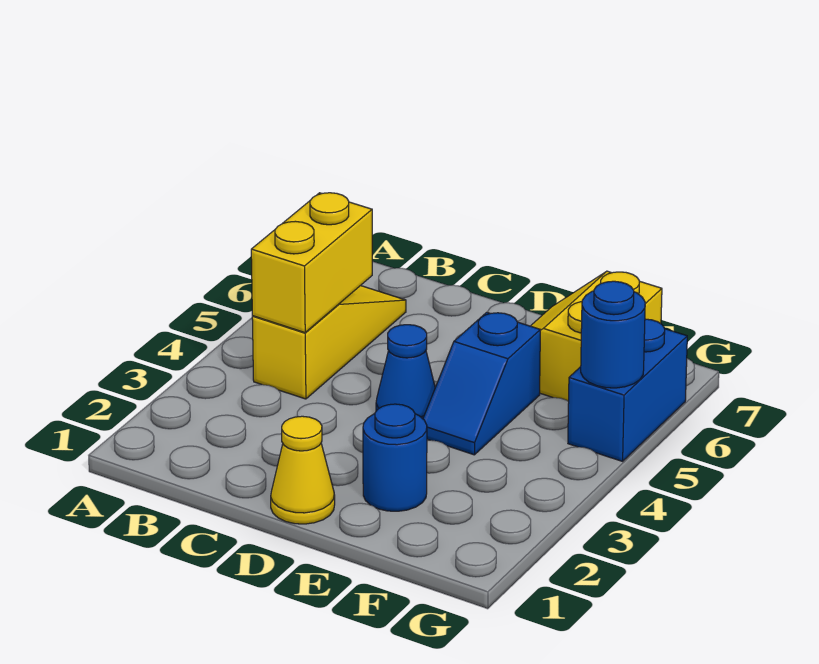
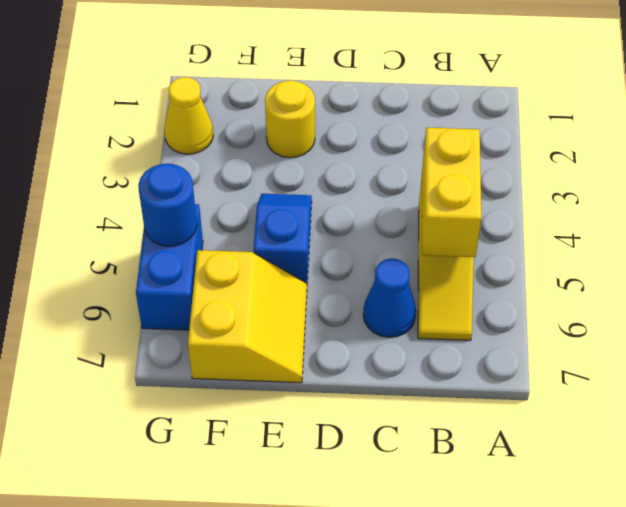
yellow 1x1 cone [271,416,335,524] -> yellow 1x1 cone moved to [164,77,213,154]
blue 1x1 cone [376,325,435,419] -> blue 1x1 cone moved to [363,259,416,337]
blue 1x1 round brick [363,404,427,511] -> yellow 1x1 round brick [265,81,315,158]

